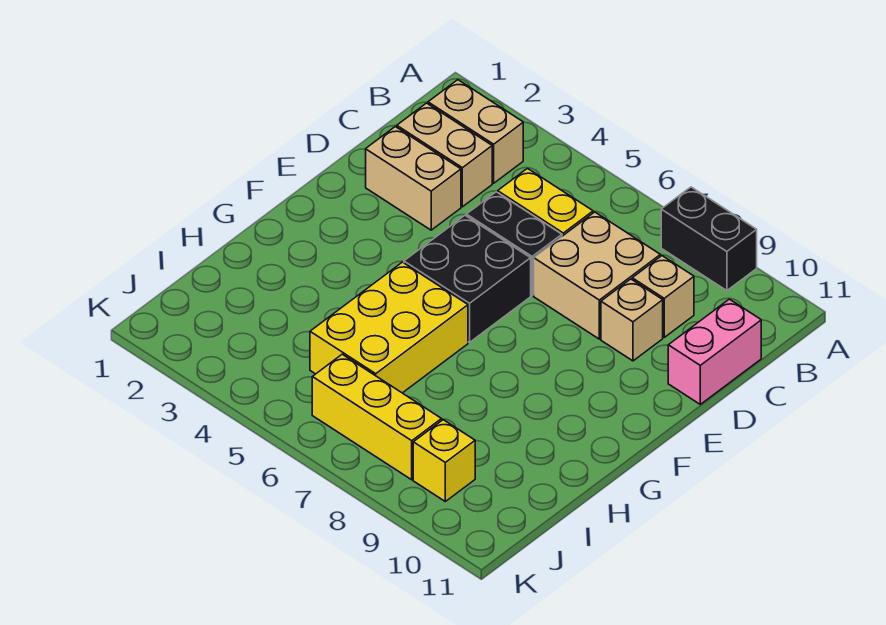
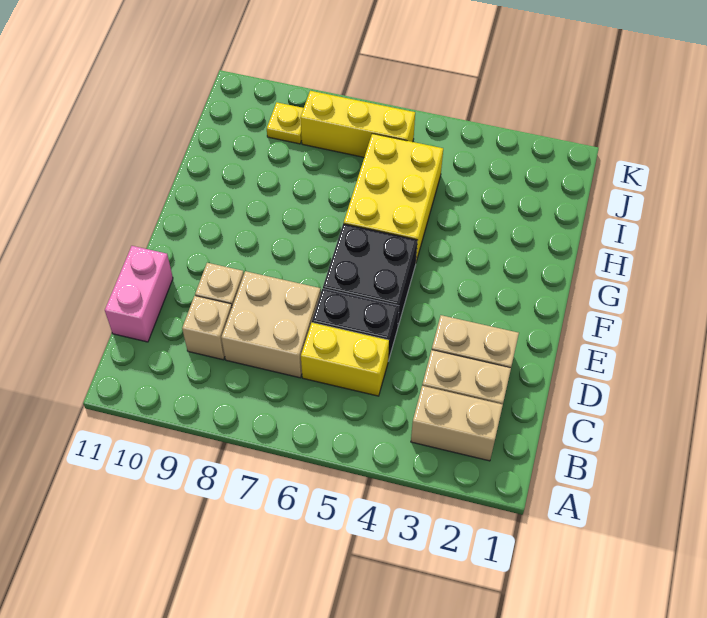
black 1x2 brick [661,187,757,291] -> none
yellow 1x1 brick [413,420,475,501] -> yellow 1x1 plate [267,102,304,144]

